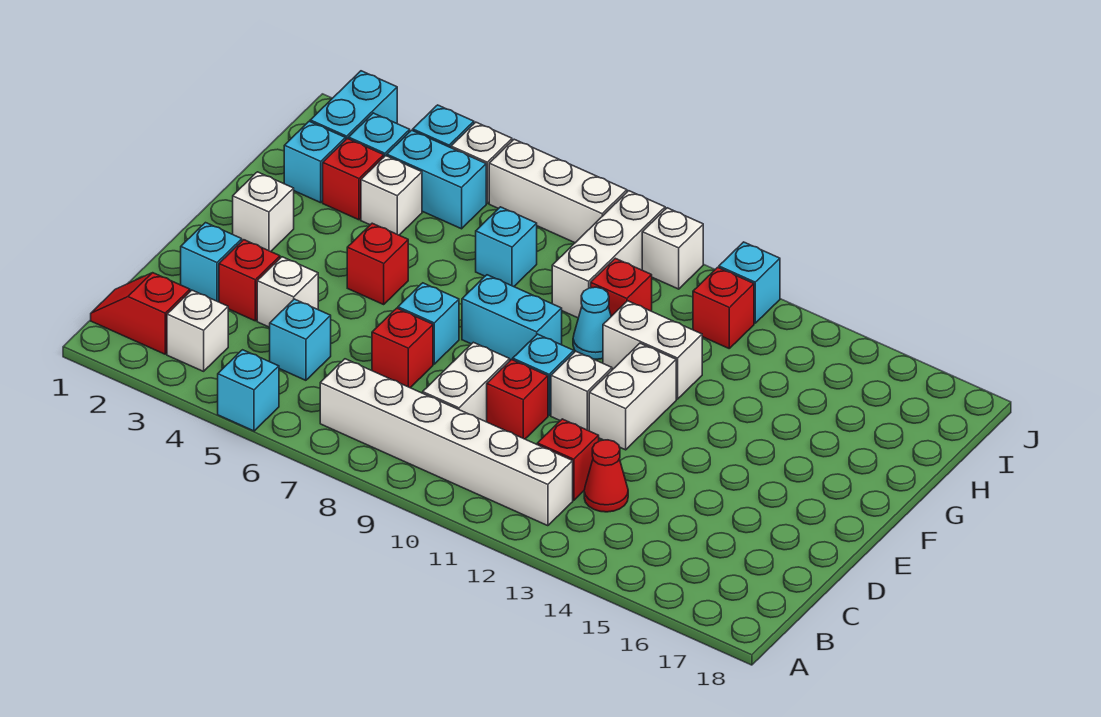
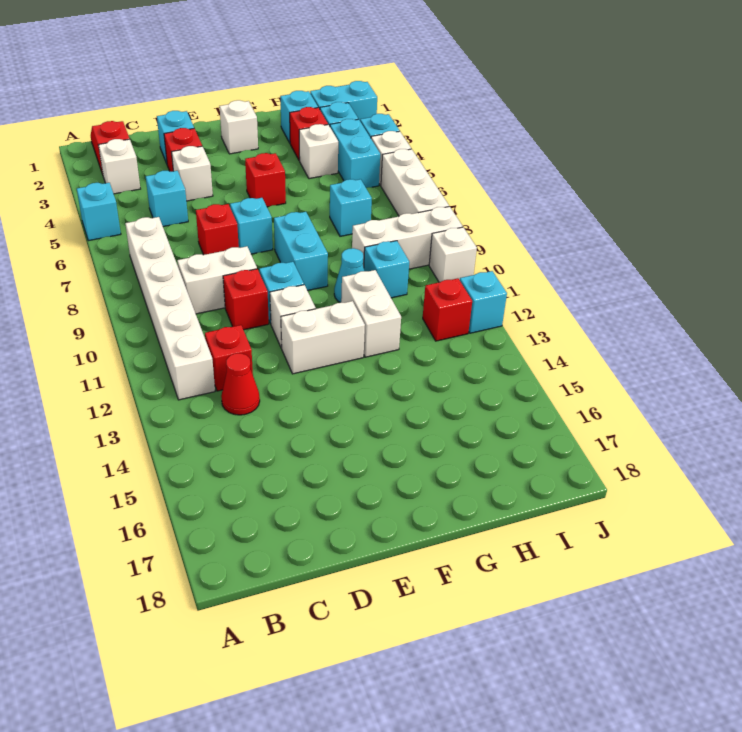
red 1x1 brick [591,258,652,316] -> cyan 1x1 brick [364,241,409,298]

